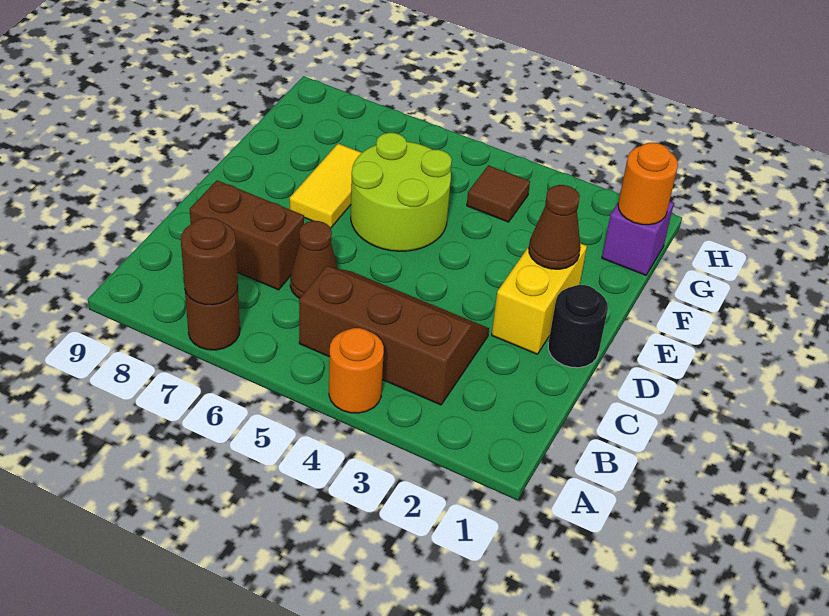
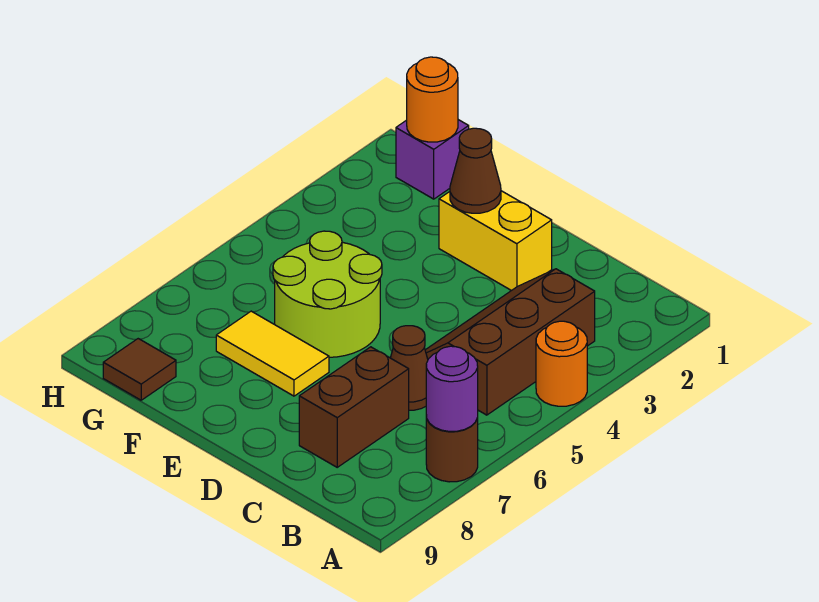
brown 1x1 round brick [181,218,238,305] -> purple 1x1 round brick [426,346,478,431]
black 1x1 round brick [548,285,608,368] -> none
brown 1x1 tile [467,165,530,222] -> brown 1x1 tile moved to [103,339,176,400]

